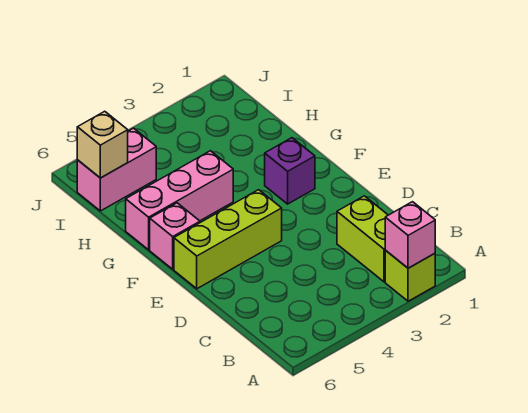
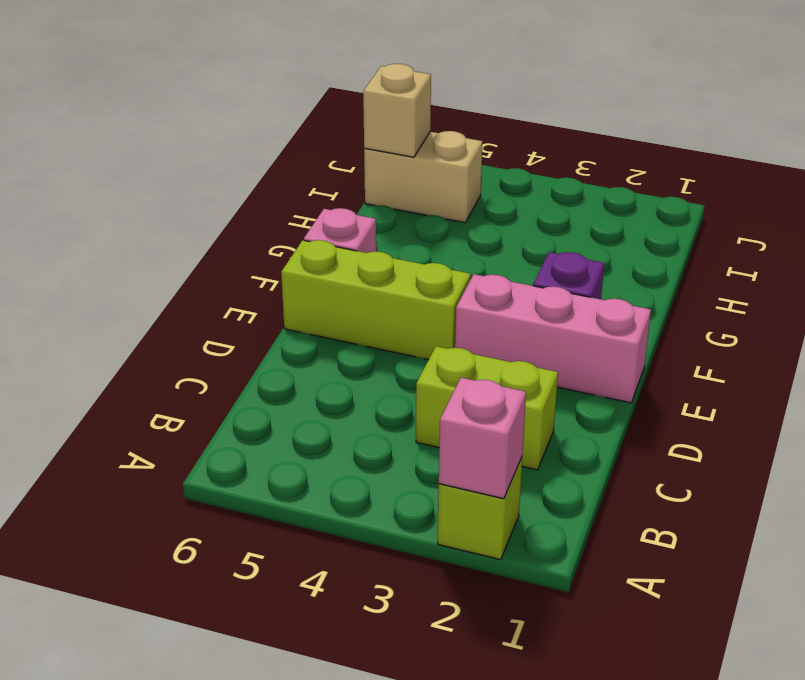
lime 1x2 brick [337,196,388,282] -> lime 1x2 brick turned to [416,346,558,470]
pink 1x3 brick [126,151,233,250] -> pink 1x3 brick moved to [455,274,651,403]
pink 1x2 brick [77,128,156,211] -> tan 1x2 brick [364,131,482,223]

